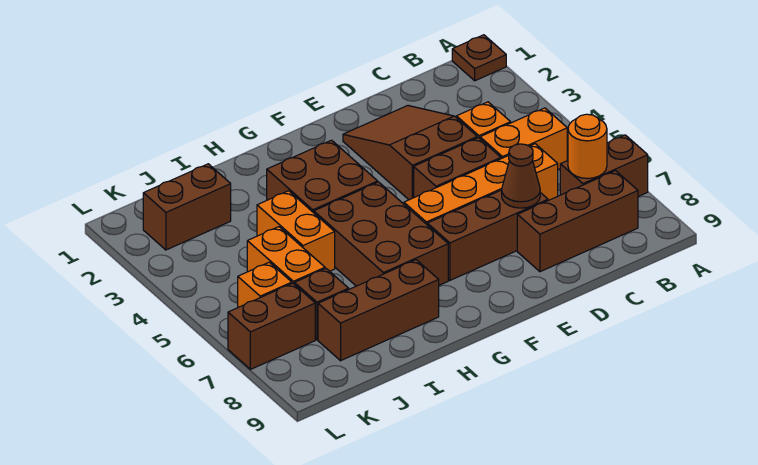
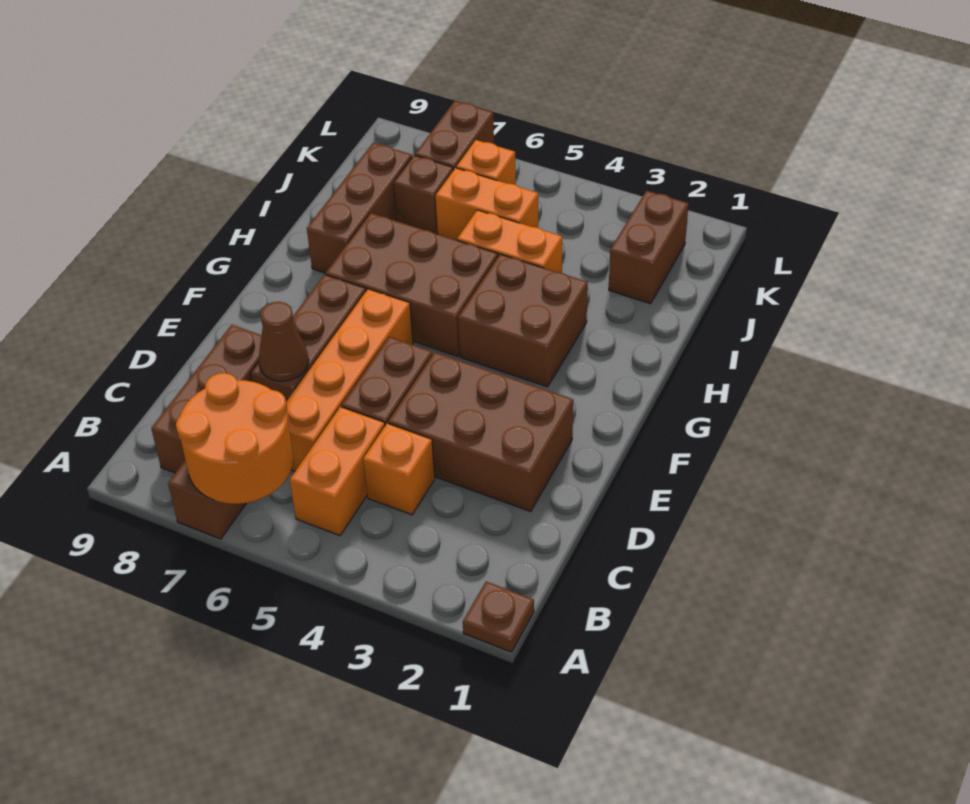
orange 1x1 round brick [568,114,607,178] -> orange 2x2 round brick [176,373,293,504]
brown 2x3 slope [343,106,477,200] -> brown 2x3 brick [388,352,573,511]

